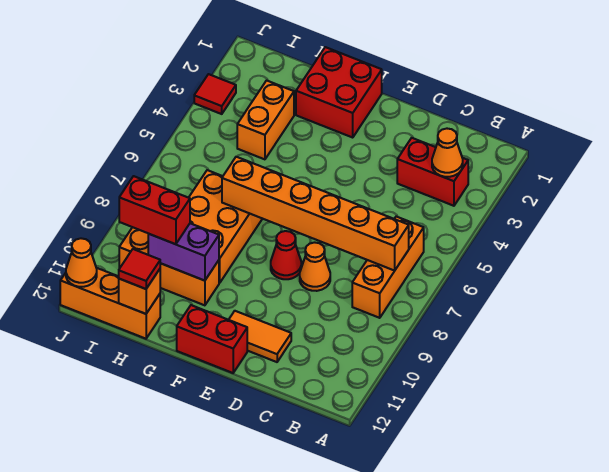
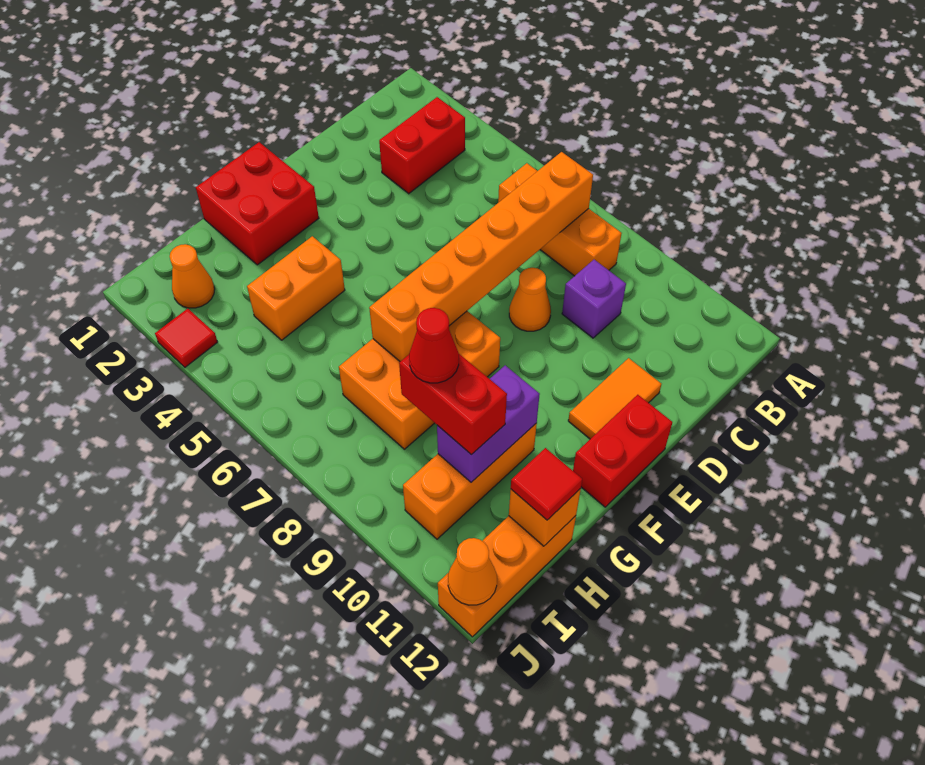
orange 1x1 cone [432,129,463,177] -> orange 1x1 cone moved to [170,244,215,308]
none -> purple 1x1 brick [562,260,626,338]
red 1x1 cone [271,231,301,279] -> red 1x1 cone moved to [409,308,459,383]
orange 2x3 brick [189,170,262,283] -> orange 2x3 brick turned to [339,311,500,449]
orange 1x2 brick [237,80,294,159] -> orange 1x2 brick turned to [247,236,345,340]
red 1x2 brick [119,176,190,244] -> red 1x2 brick turned to [399,354,507,455]

